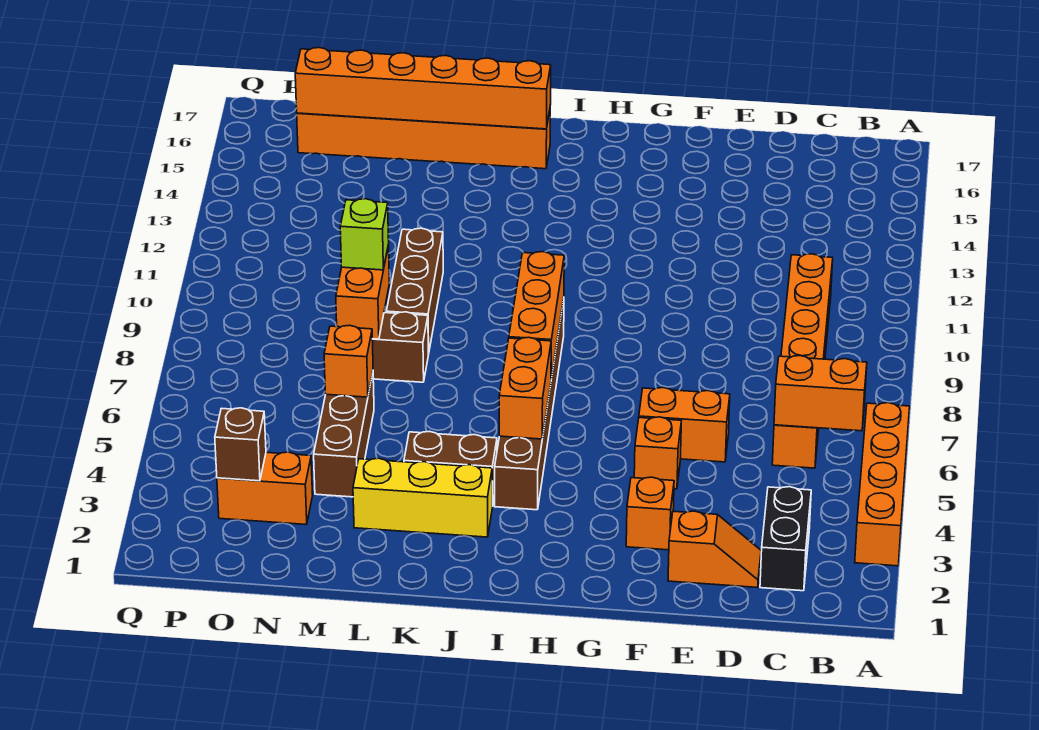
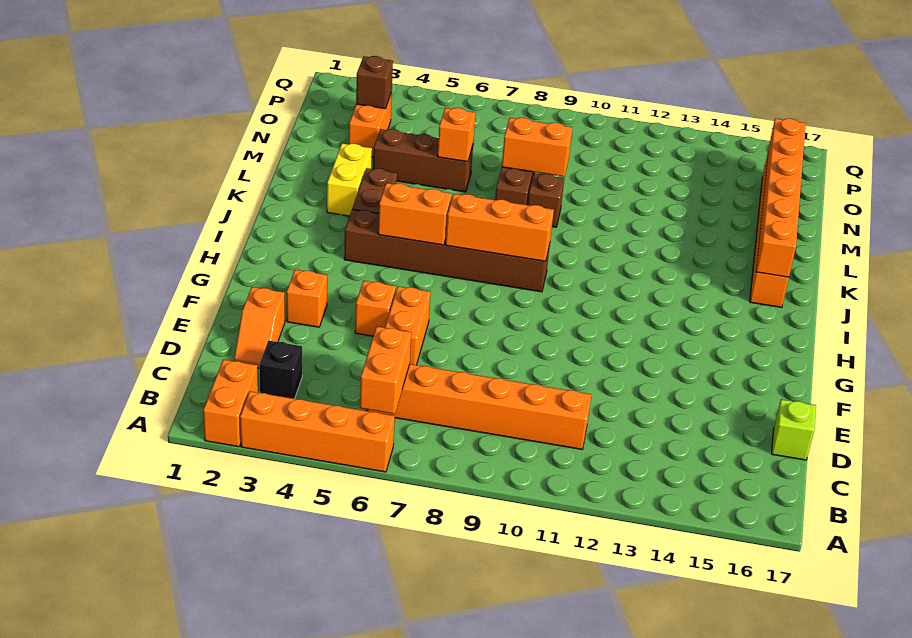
none -> orange 1x2 brick [203,359,258,447]
black 1x2 brick [760,487,811,591] -> black 1x1 brick [259,341,302,399]
yellow 1x3 brick [353,458,492,537] -> yellow 1x2 brick [327,143,372,216]
brown 1x3 brick [386,228,443,354] -> brown 1x1 brick [528,173,564,227]
lime 1x1 brick [340,199,389,270] -> lime 1x1 brick moved to [772,399,816,460]

